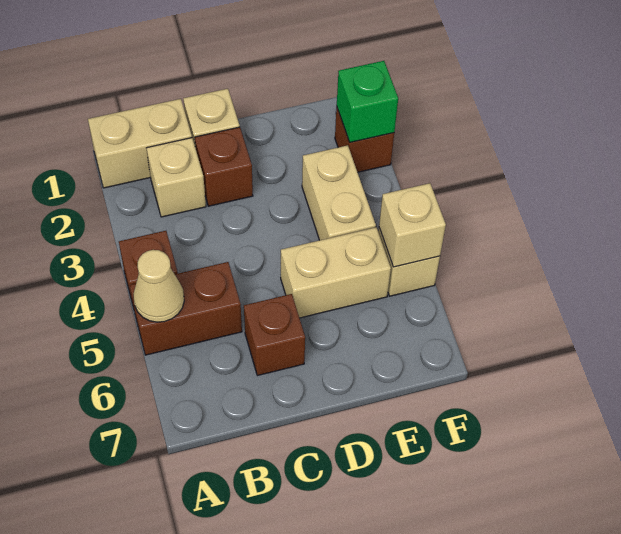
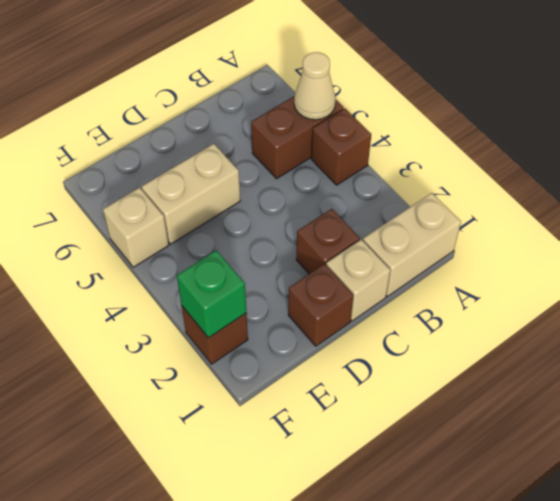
tan 1x1 brick [147,138,206,217] -> none
brown 1x1 brick [244,294,305,376] -> brown 1x1 brick moved to [288,264,353,346]
tan 1x2 brick [302,145,376,240] -> none
tan 1x1 brick [379,183,446,267] -> none

